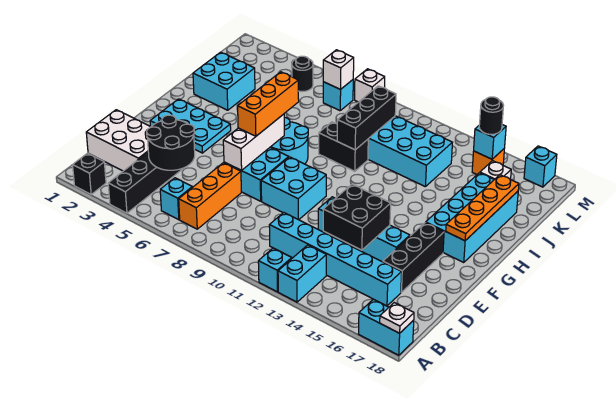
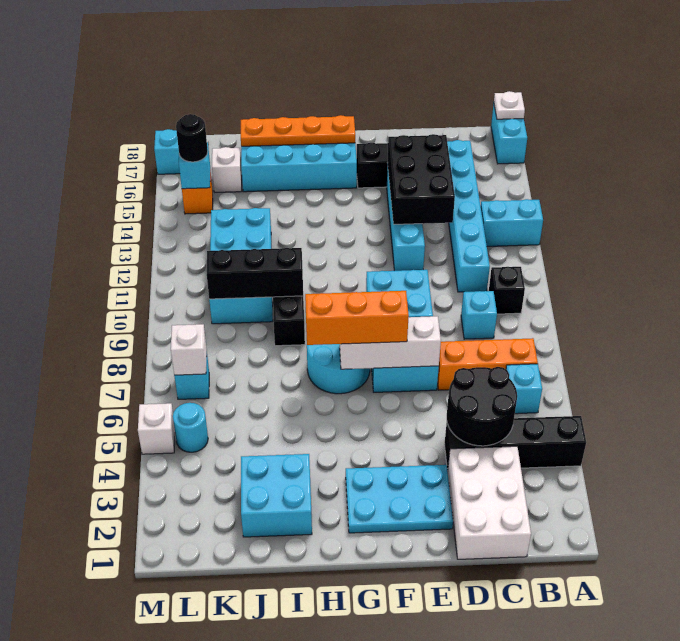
black 1x1 brick [73,153,106,194] -> black 1x1 brick moved to [489,267,525,314]
cyan 1x1 brick [258,248,292,292] -> cyan 1x1 brick moved to [461,291,497,339]
black 2x2 brick [323,184,391,250] -> black 2x3 brick [387,134,455,224]
cyan 2x3 plate [150,99,231,153] -> cyan 2x3 plate turned to [346,465,453,533]
black 1x1 round brick [292,56,313,92] -> cyan 1x1 round brick [173,403,208,452]
white 1x1 brick [355,69,385,102] -> white 1x1 brick moved to [138,403,175,454]

